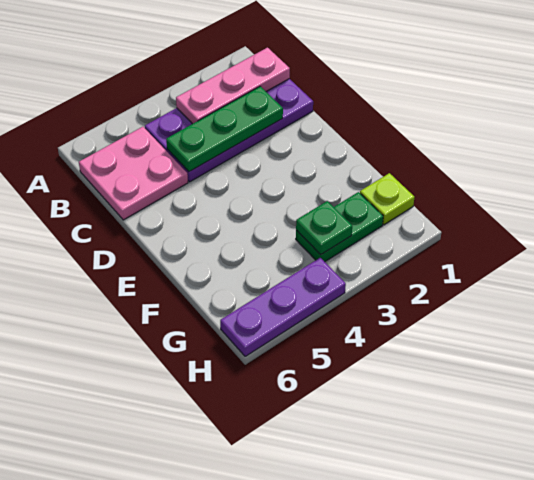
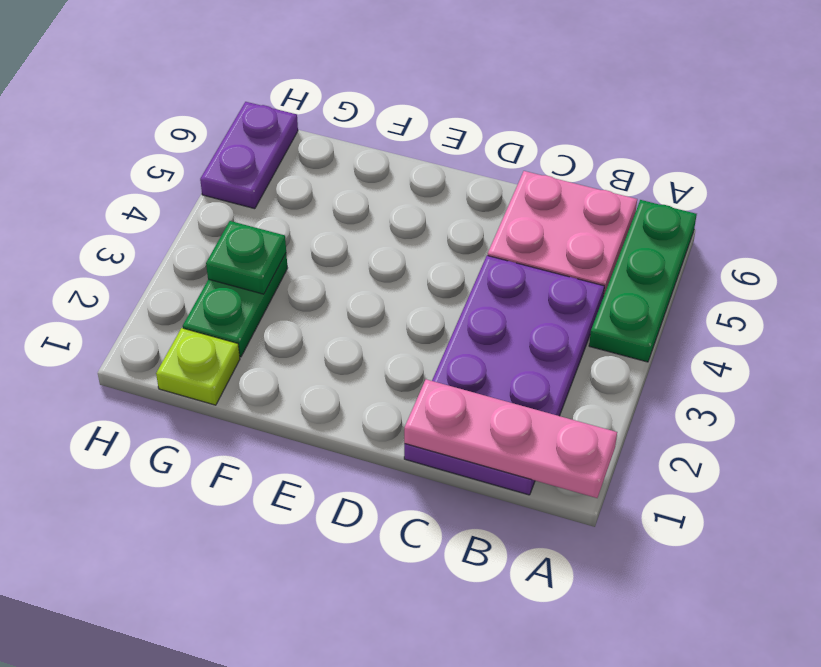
pink 1x3 plate [176,48,290,124] -> pink 1x3 plate turned to [404,379,617,498]
green 1x3 plate [166,86,283,172] -> green 1x3 plate moved to [589,200,697,362]
purple 1x3 plate [220,258,346,357] -> purple 1x2 plate [200,102,298,209]

